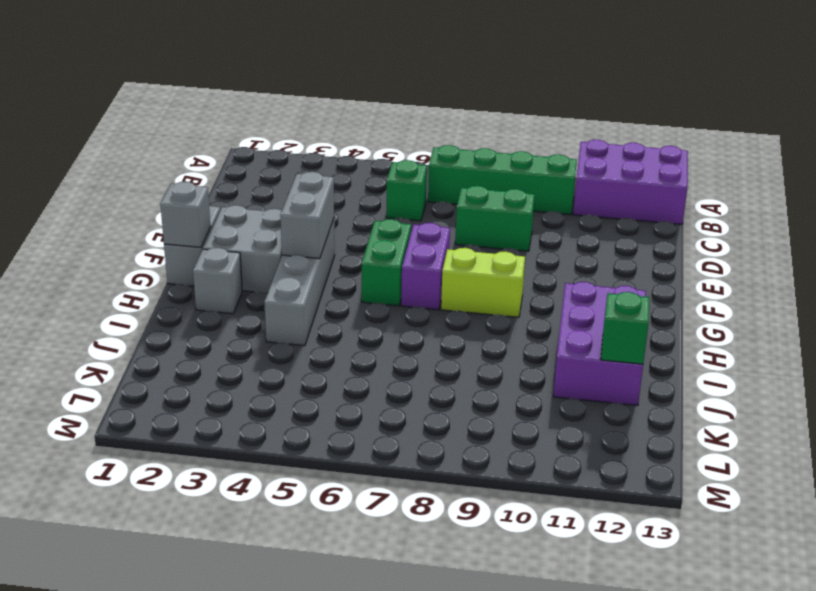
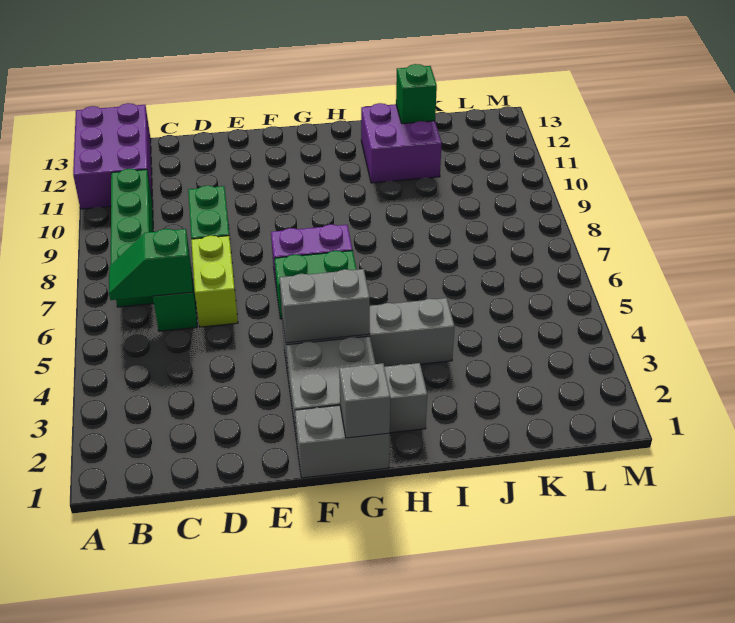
none -> green 1x2 slope [109,229,193,300]
lime 1x2 brick [441,248,525,317] -> lime 1x2 brick moved to [191,236,238,327]
purple 2x3 brick [553,282,646,406] -> purple 2x2 brick [361,103,442,183]

